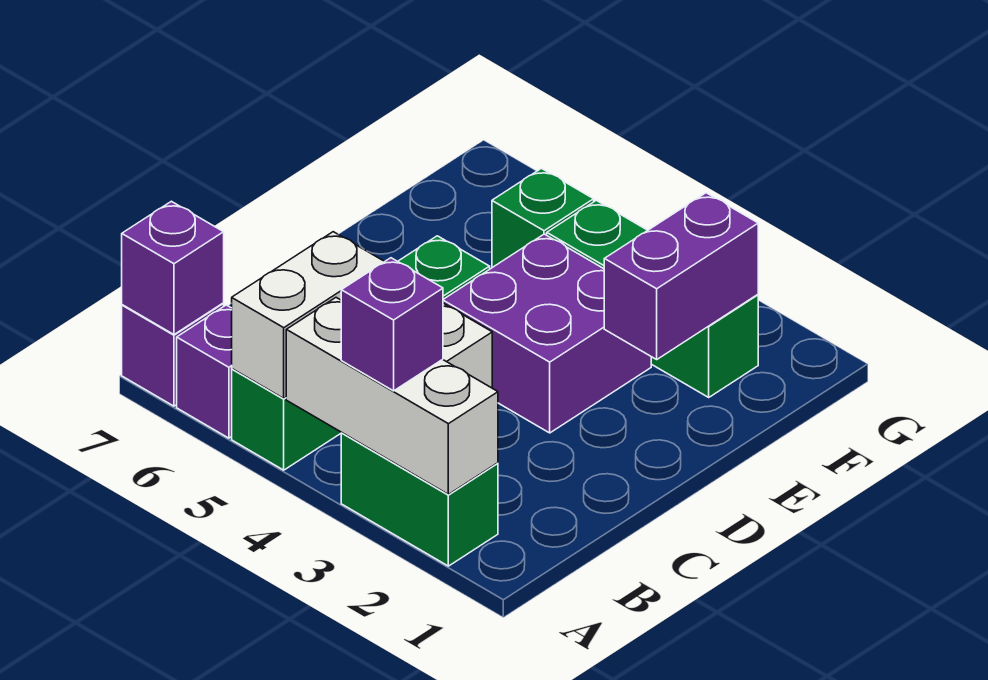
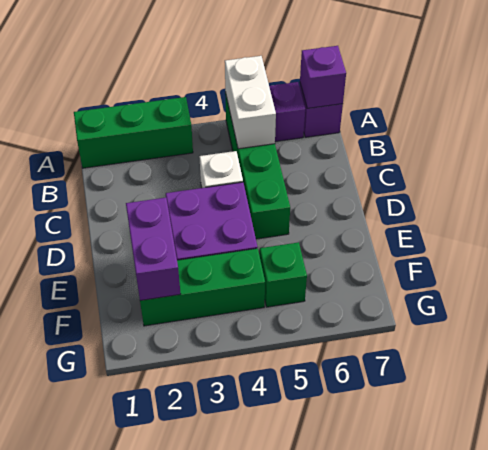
green 1x2 brick [341,433,498,566] -> green 1x3 brick [74,97,193,168]
white 1x3 brick [286,298,498,494] -> none
purple 1x1 brick [341,258,443,391] -> none

